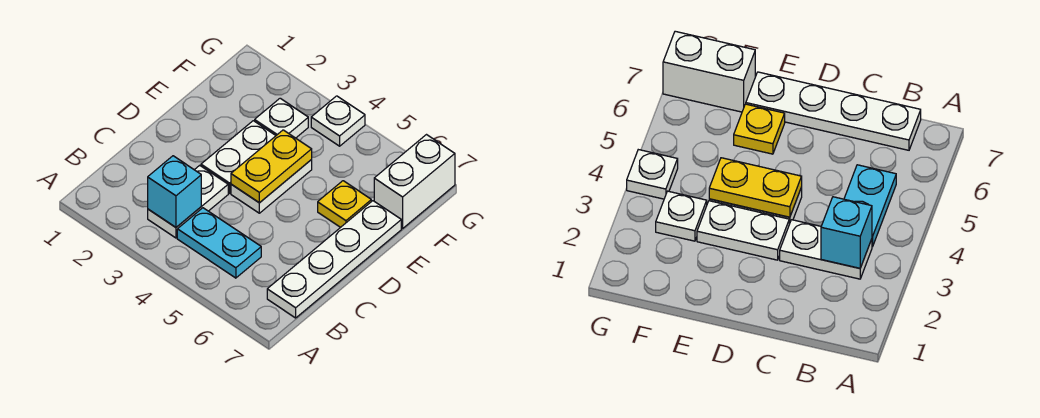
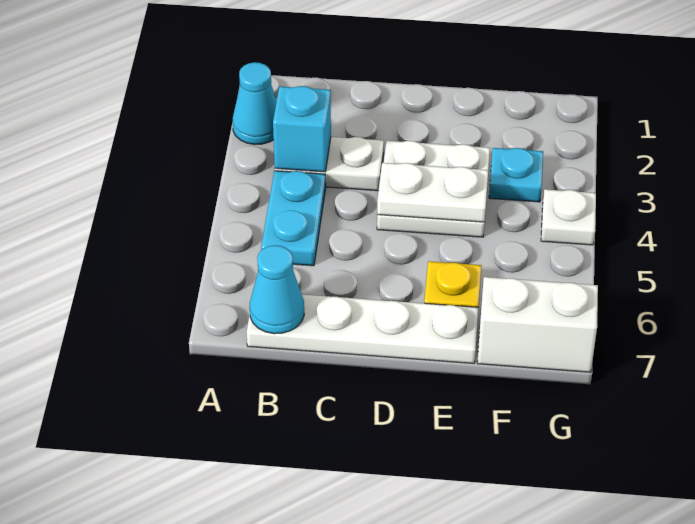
none -> cyan 1x1 cone [233,62,277,144]
none -> cyan 1x1 cone [250,245,304,334]
yellow 1x2 plate [231,130,312,203] -> white 1x2 plate [377,163,488,222]
white 1x1 plate [255,98,308,138] -> cyan 1x1 plate [489,148,543,202]

